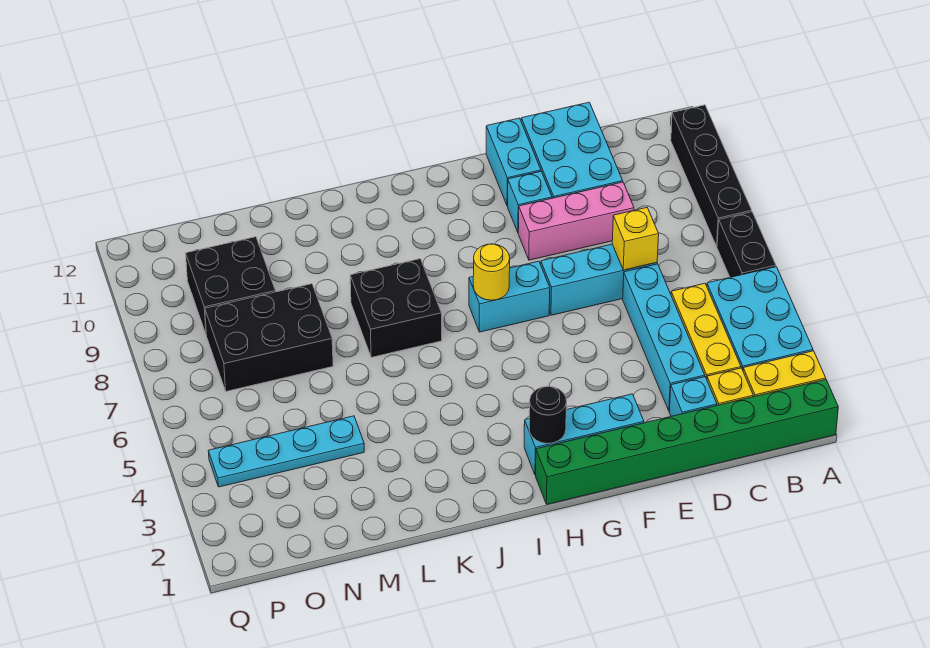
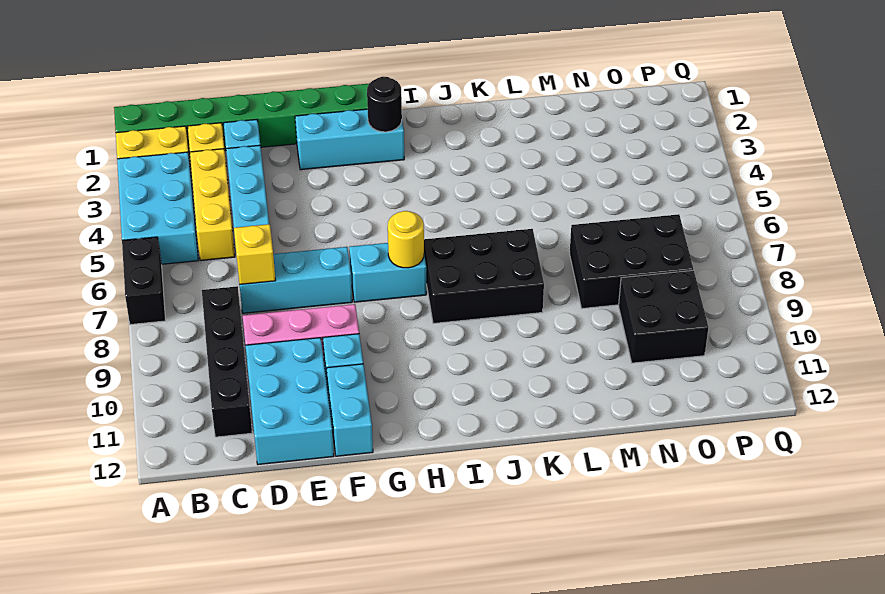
black 1x4 brick [671,105,752,246] -> black 1x4 brick moved to [202,286,252,437]
black 2x2 brick [350,259,442,357] -> black 2x3 brick [424,229,544,323]
cyan 1x4 plate [208,416,364,487] -> none

